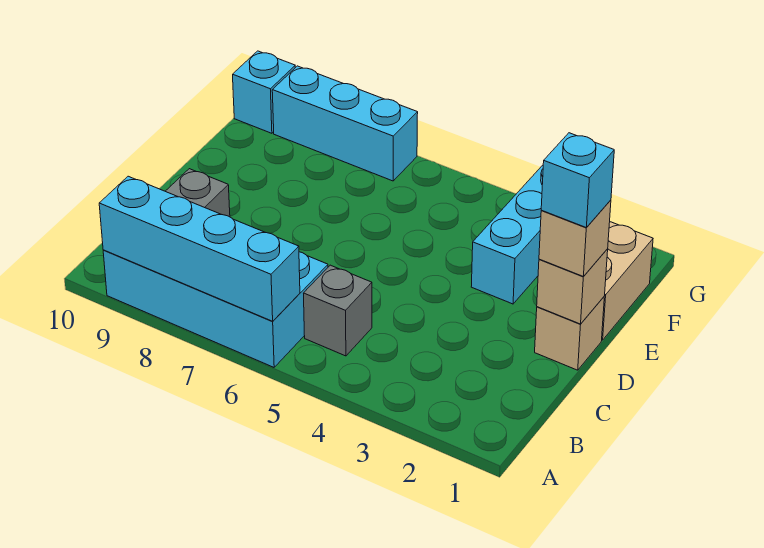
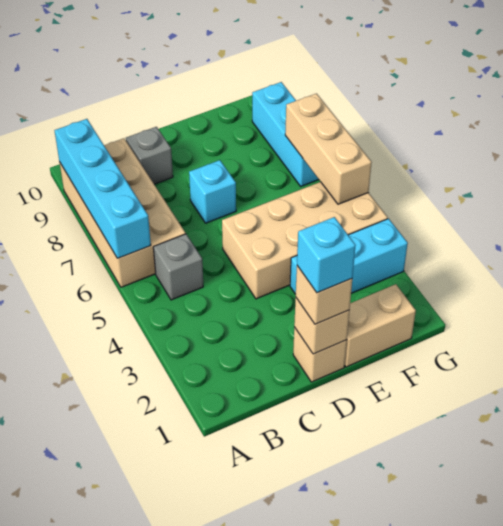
cyan 2x4 brick [103,250,328,367] -> tan 2x4 brick [60,138,186,287]
none -> tan 2x4 brick [222,182,388,299]
none -> tan 1x3 brick [285,94,372,204]
cyan 1x1 brick [233,51,295,133] -> cyan 1x1 brick moved to [189,160,236,223]

